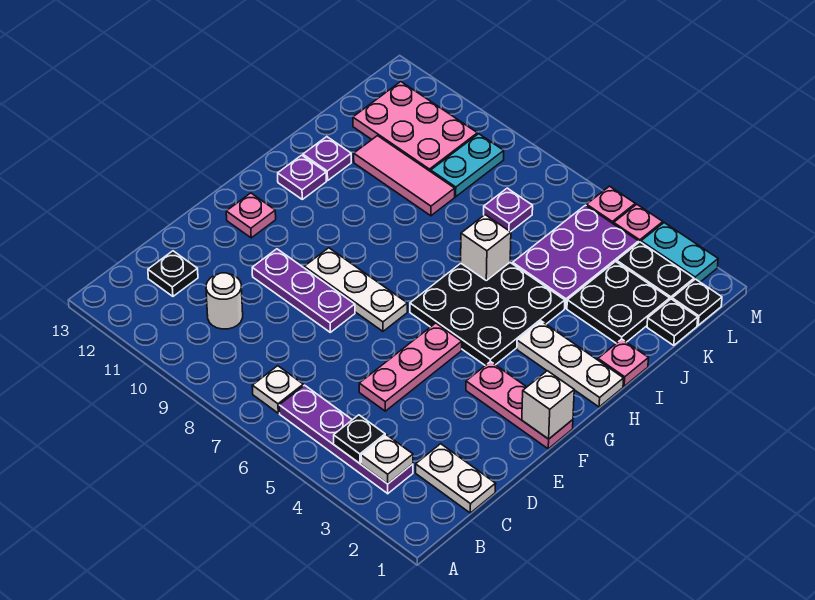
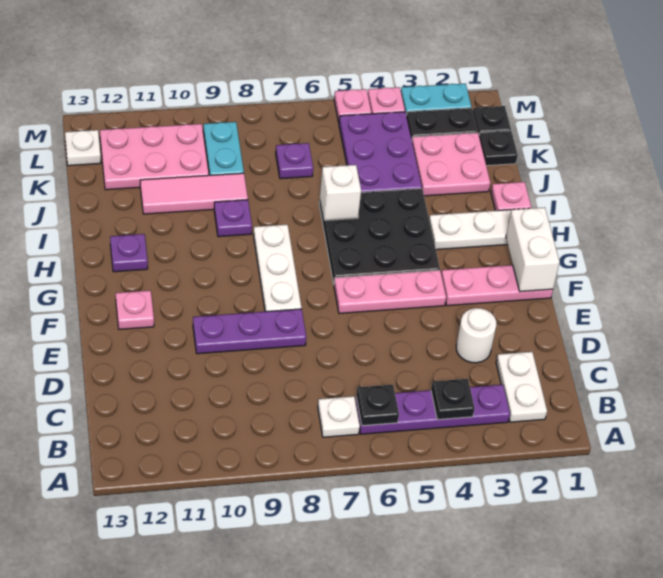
white 1x1 plate [361,435,413,484] -> white 1x1 plate moved to [65,130,101,166]
white 1x2 plate [416,444,496,513] -> white 1x2 plate turned to [496,352,547,422]
white 1x1 round brick [206,273,243,329] -> white 1x1 round brick moved to [456,308,496,363]
black 1x1 plate [148,251,198,296] -> black 1x1 plate moved to [356,385,399,426]
pink 1x3 plate [359,323,462,411] -> pink 1x3 plate turned to [334,270,446,313]
white 1x1 brick [522,371,574,439] -> white 1x2 brick [506,207,560,292]
white 1x3 plate [304,248,407,331] -> white 1x3 plate turned to [253,225,301,312]
purple 1x1 plate [303,137,351,181] -> purple 1x1 plate moved to [214,200,252,237]
black 2x2 plate [567,262,670,343] -> pink 2x2 plate [412,133,490,196]

